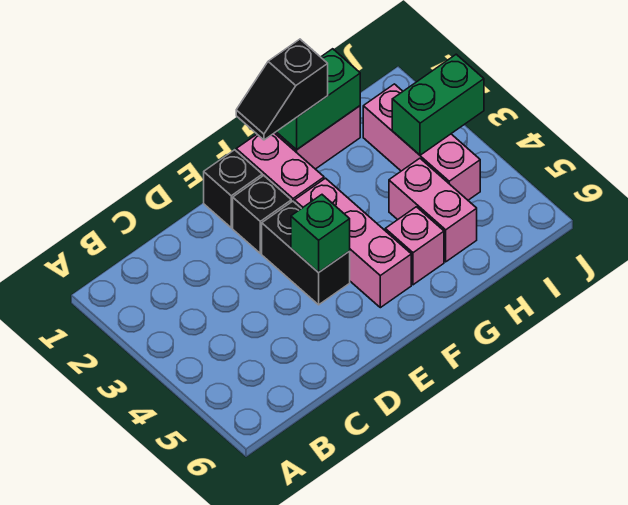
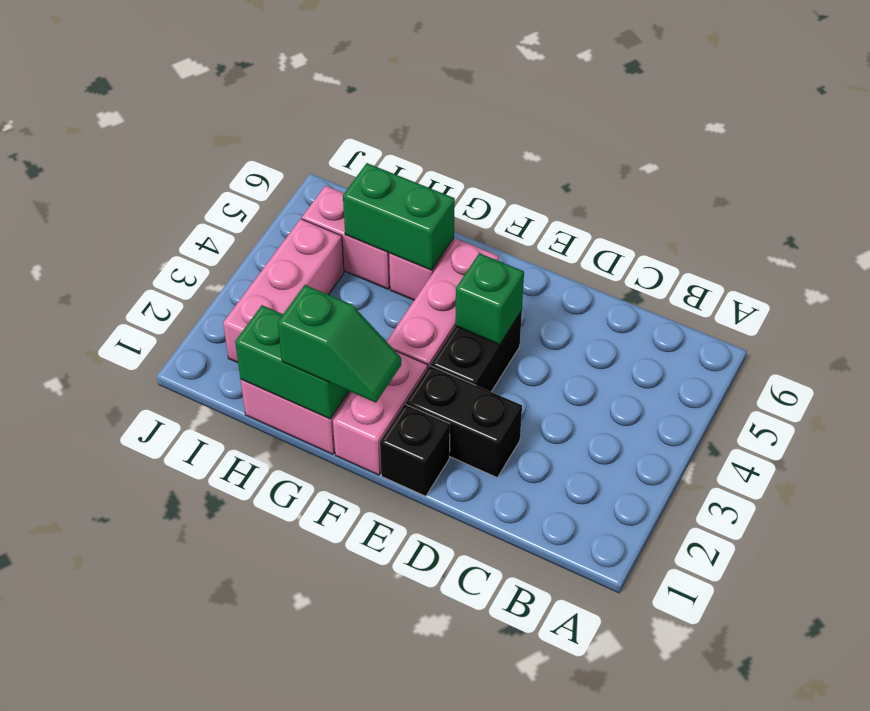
black 1x1 brick [233,176,291,253] -> black 1x2 brick [406,366,522,478]
black 1x2 slope [236,39,328,140] -> green 1x2 slope [278,285,401,403]
pink 1x2 brick [389,158,477,262] -> pink 1x2 brick turned to [302,186,390,289]
green 1x2 brick [392,54,484,155] -> green 1x2 brick moved to [343,163,455,270]

